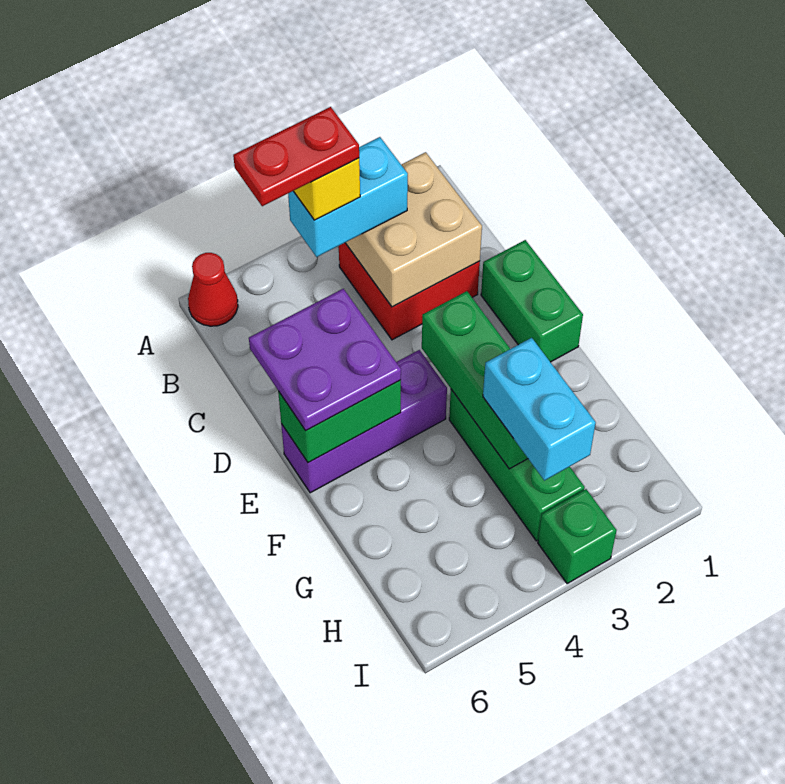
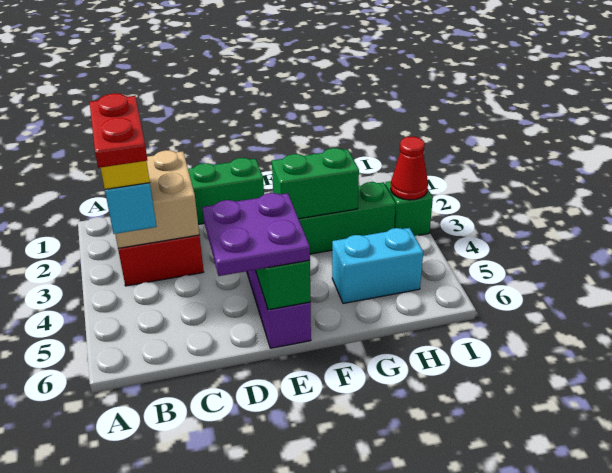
red 1x1 cone [188,253,238,326] -> red 1x1 cone moved to [391,137,428,200]
green 1x3 brick [422,291,528,469] -> green 1x2 brick [272,148,359,219]
cyan 1x2 brick [483,338,596,481] -> cyan 1x2 brick moved to [332,228,423,303]

